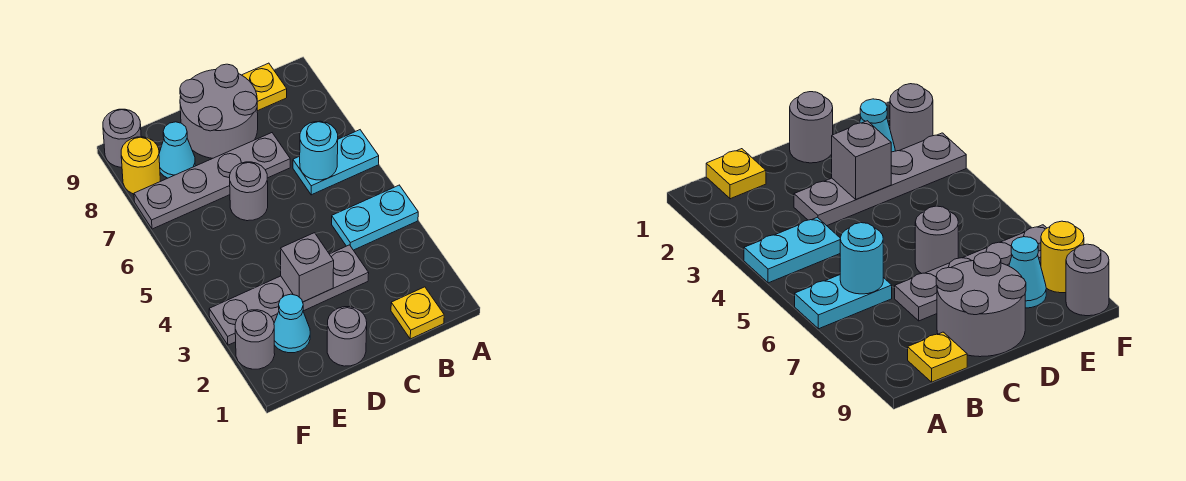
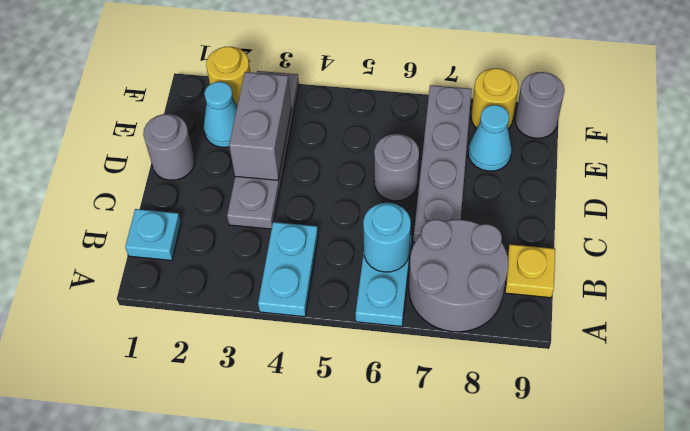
yellow 1x1 plate [391,287,444,339] -> cyan 1x1 plate [125,209,181,260]
grey 2x2 round brick [180,64,258,158] -> grey 2x2 round brick moved to [409,220,508,332]
grey 1x1 brick [281,233,334,302] -> grey 1x2 brick [229,72,291,180]
grey 1x1 round brick [235,310,275,369] -> yellow 1x1 round brick [206,47,250,106]

